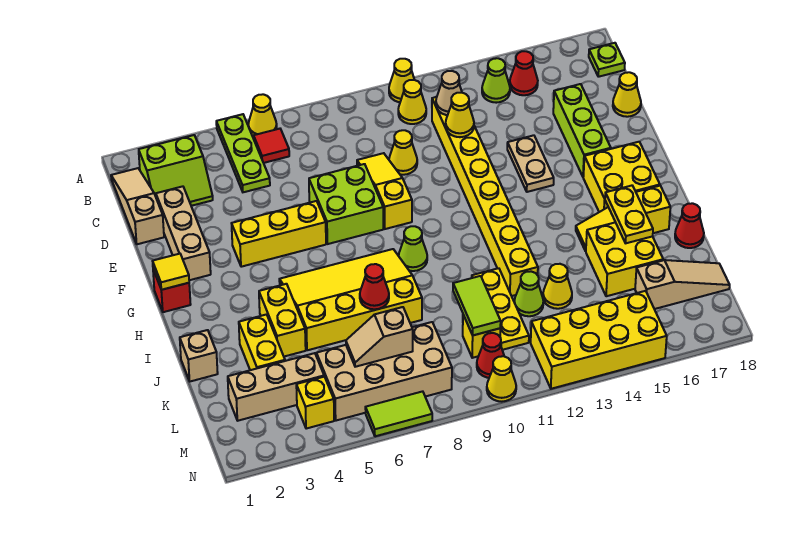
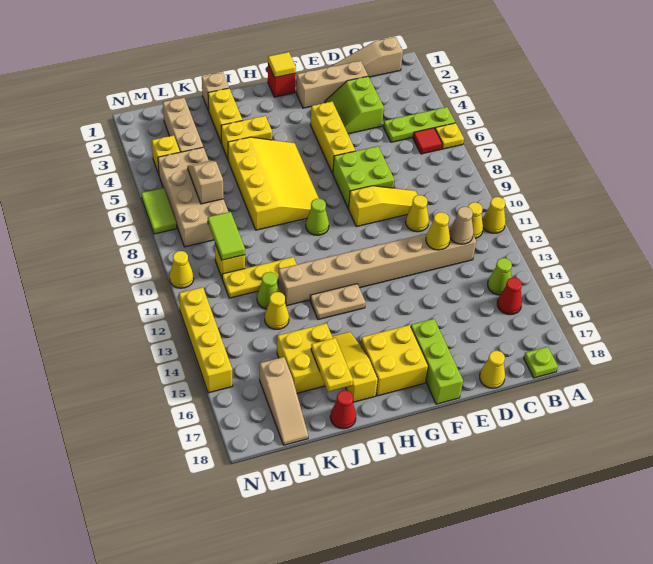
yellow 1x1 cone [248,94,277,136] -> yellow 1x1 plate [435,123,464,149]
tan 1x3 slope [111,168,164,244] -> tan 1x3 slope turned to [332,37,403,77]
lime 2x2 slope [139,135,213,206] -> lime 2x2 slope moved to [325,76,384,134]
yellow 1x8 brick [432,97,538,296] -> tan 1x8 brick [278,228,476,306]
lime 1x3 brick [553,84,611,177] -> lime 1x3 brick turned to [411,319,463,404]
tan 1x2 plate [507,135,554,192] -> tan 1x2 plate moved to [310,284,366,320]
yellow 1x2 plate [605,186,653,243] -> yellow 1x2 plate turned to [311,338,353,392]
yellow 1x2 brick [239,315,285,370] -> yellow 1x2 brick turned to [208,88,243,143]
red 1x1 cone [360,264,389,309] -> none
lime 1x2 tile [453,276,501,335] -> lime 1x2 tile turned to [208,212,245,260]
red 1x1 cone [477,333,504,378] -> none
yellow 2x4 brick [531,291,667,389] -> yellow 1x4 brick [179,287,233,393]

